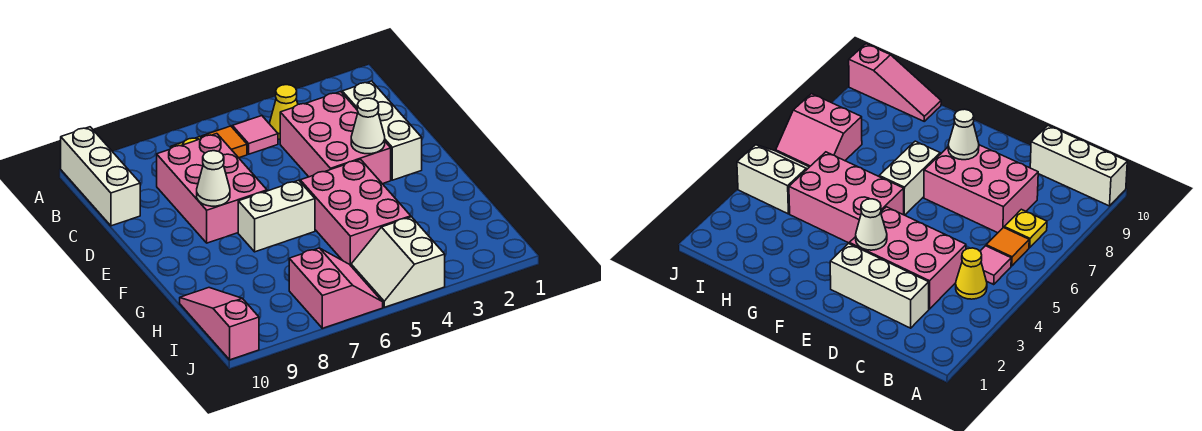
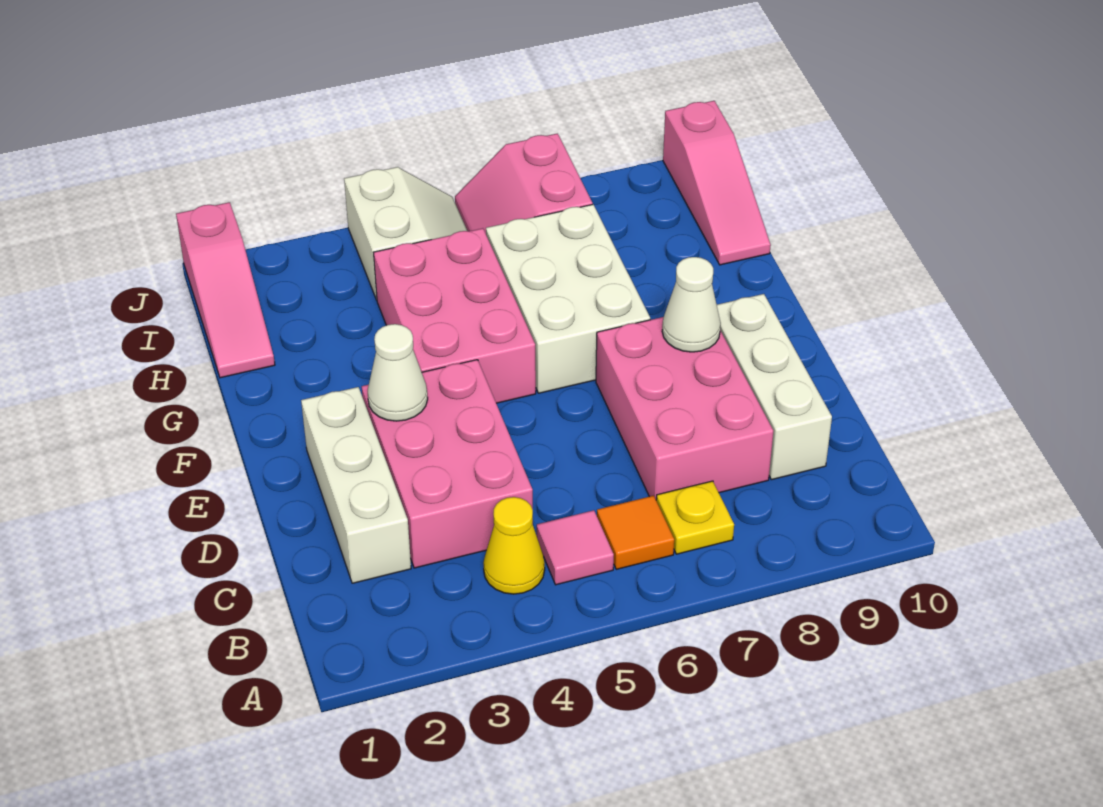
white 1x3 brick [61,127,140,226] -> white 1x3 brick moved to [717,294,832,480]
white 1x2 brick [238,180,315,252] -> white 2x3 brick [486,204,650,393]
none -> pink 1x3 slope [176,202,275,378]

